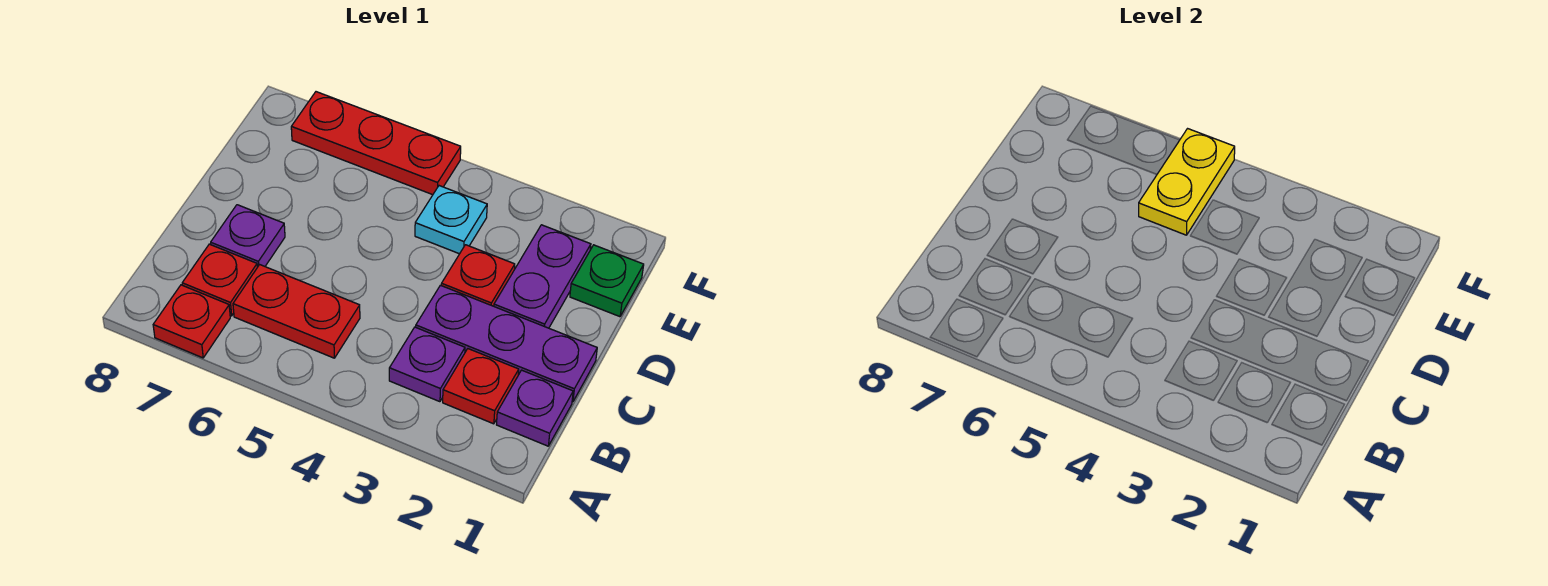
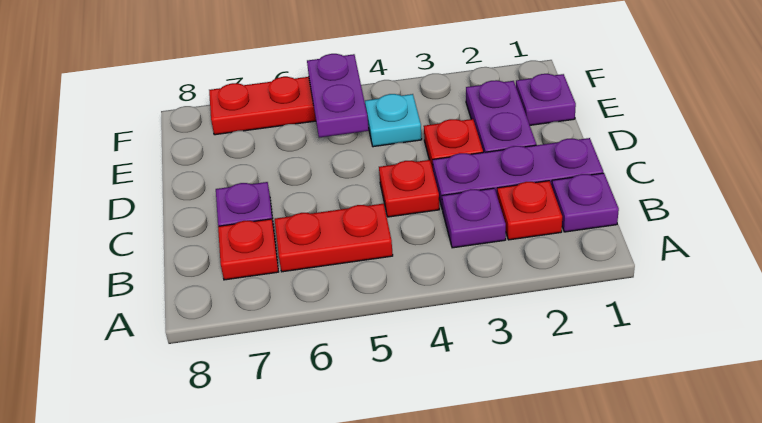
red 1x1 plate [153,285,230,358] -> red 1x1 plate moved to [379,160,439,217]
green 1x1 plate [570,245,644,317] -> purple 1x1 plate [516,74,576,125]
yellow 1x2 plate [1139,129,1235,235] -> purple 1x2 plate [307,54,369,137]

